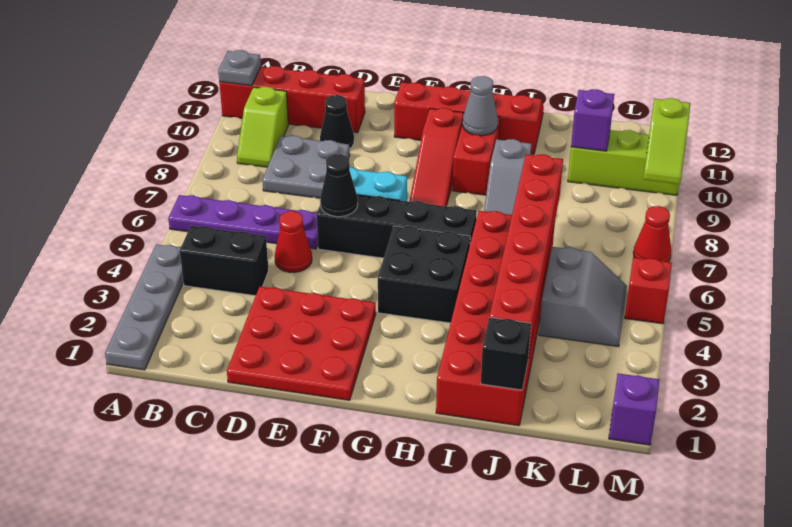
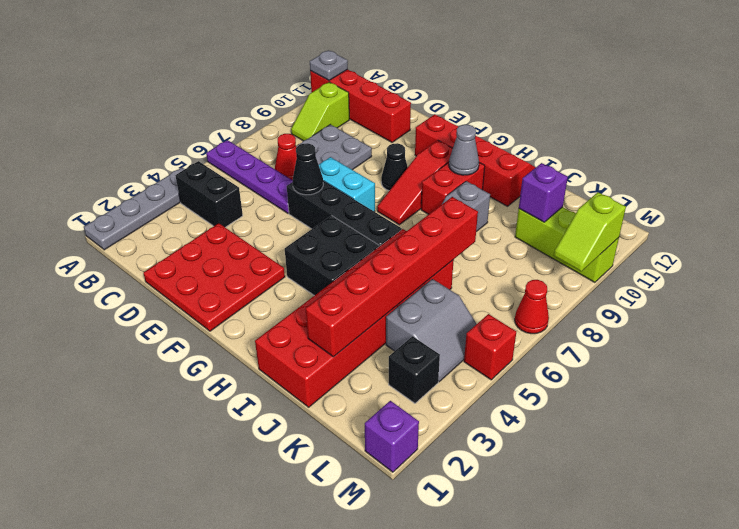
red 1x1 cone [275,211,312,273] -> red 1x1 cone moved to [275,134,297,180]
black 1x1 cone [320,95,354,148] -> black 1x1 cone moved to [381,143,408,191]
black 1x1 brick [481,317,531,390] -> black 1x1 brick moved to [389,336,440,403]

